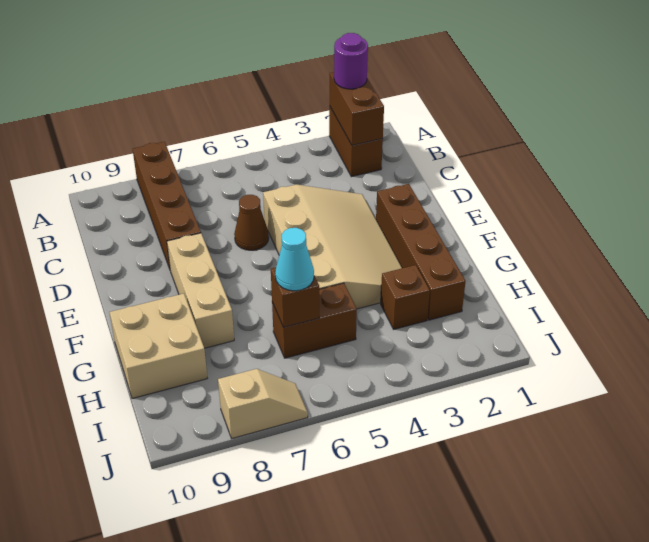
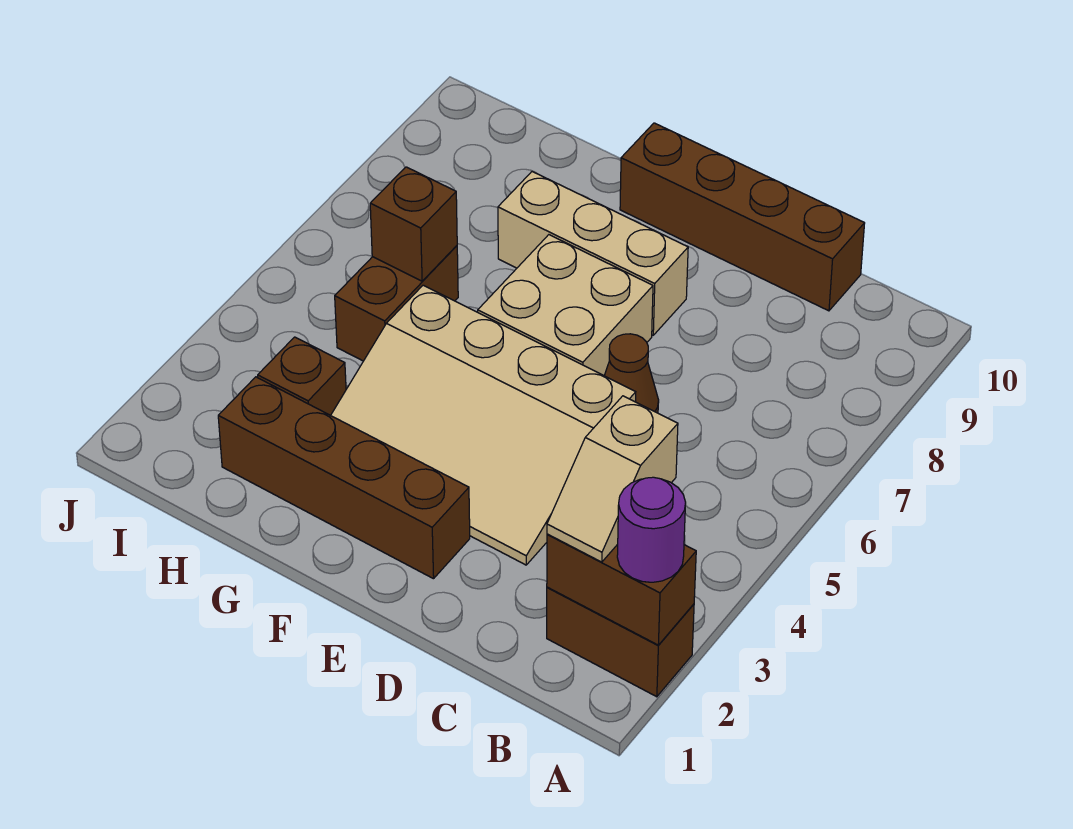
brown 1x4 brick [133,142,201,269] -> brown 1x4 brick moved to [620,123,865,311]
tan 2x2 brick [109,294,207,399] -> tan 2x2 brick moved to [478,235,653,376]
cyan 1x1 cone [275,228,314,291] -> none
tan 1x2 slope [218,369,308,438] -> tan 1x2 slope moved to [547,396,678,562]

